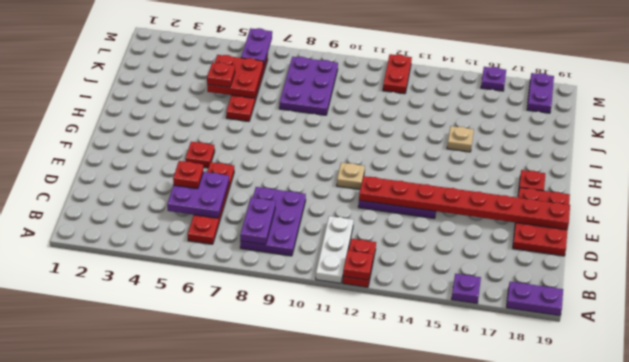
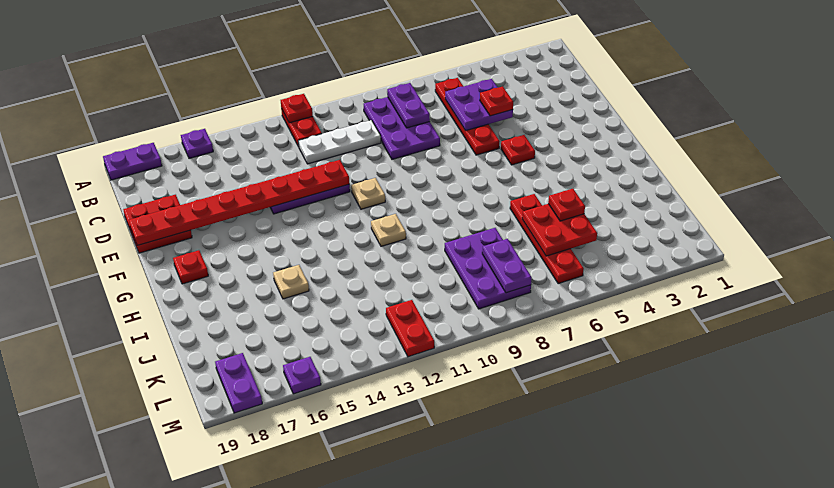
white 1x3 plate [316,216,354,283] -> white 1x3 plate turned to [298,120,381,164]
red 2x3 plate [513,187,570,256] -> red 2x2 plate [123,195,192,253]
none -> tan 1x1 plate [371,214,406,246]
purple 1x2 plate [241,28,272,67] -> purple 1x2 plate moved to [482,239,532,293]

